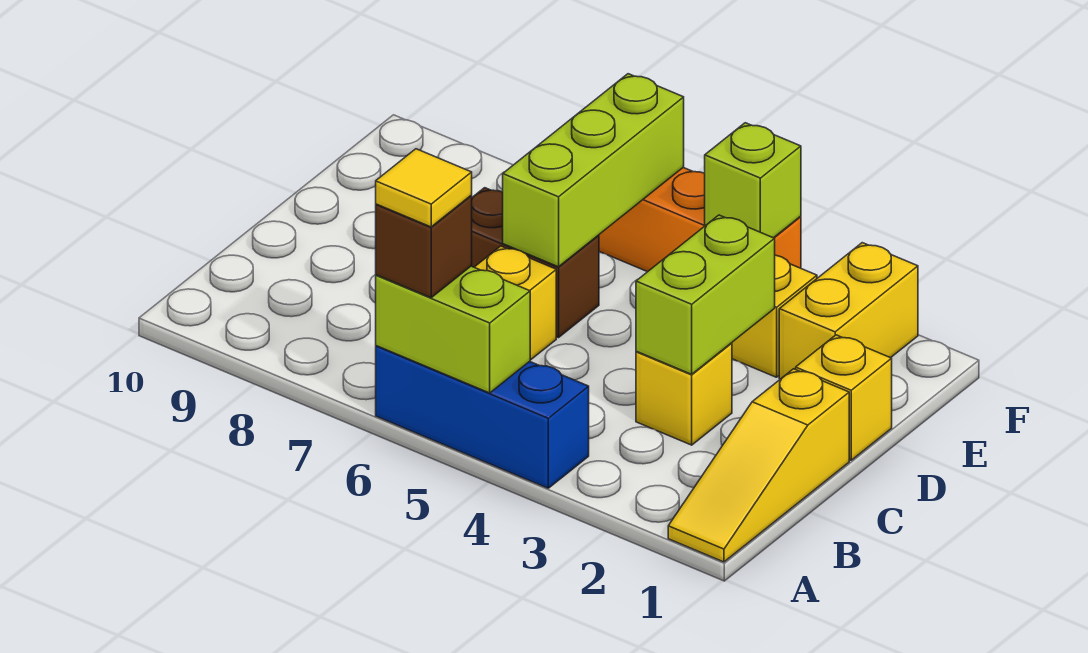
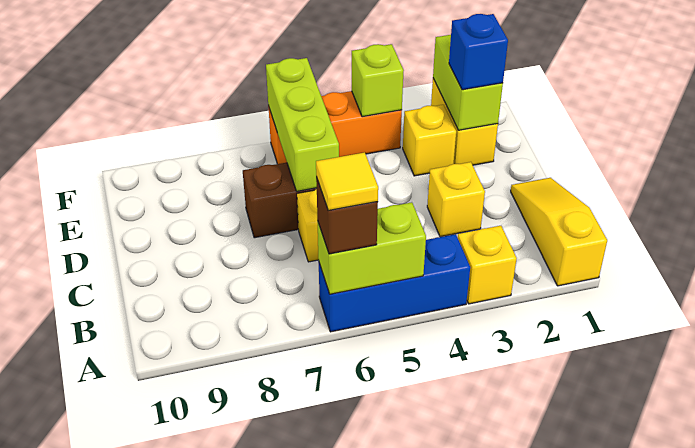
yellow 1x3 slope [668,369,849,562] -> yellow 1x3 slope turned to [511,178,607,286]
lime 1x2 brick [636,215,775,374] -> lime 1x2 brick moved to [433,35,503,130]
yellow 1x1 brick [796,335,892,460] -> yellow 1x1 brick moved to [458,226,517,304]
none -> blue 1x1 brick [449,14,508,90]

